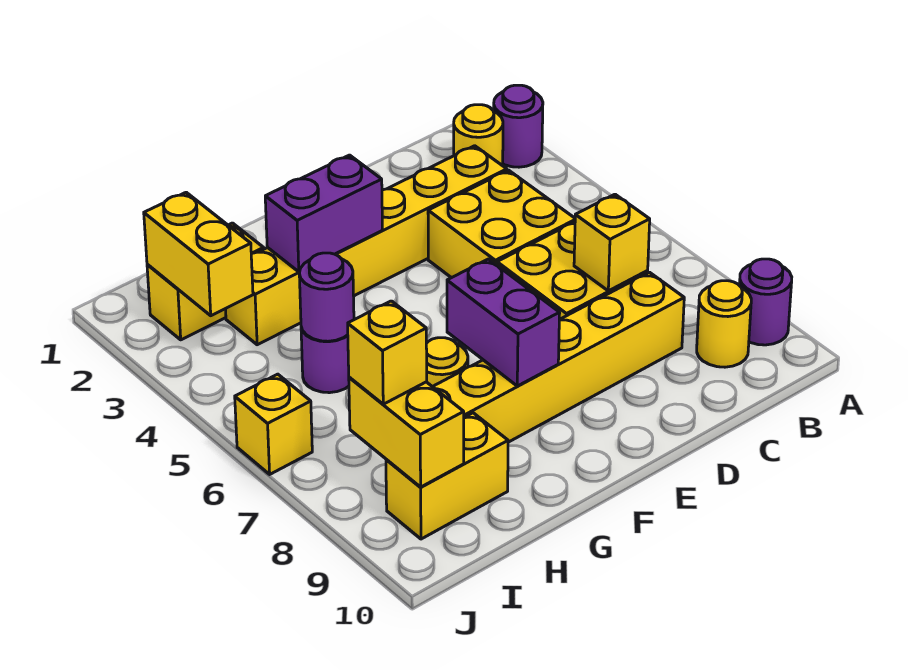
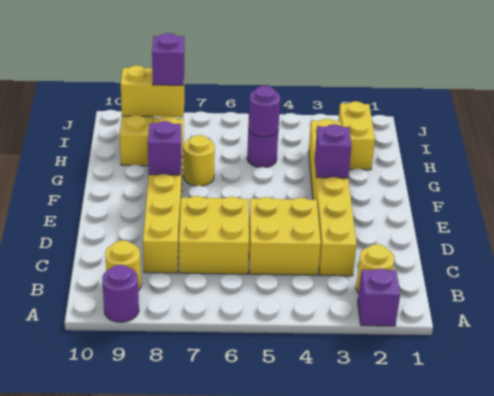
purple 1x1 round brick [494,85,543,167] -> purple 1x1 brick [358,269,400,326]
yellow 1x1 brick [574,194,650,291] -> none
purple 1x2 brick [265,155,382,272] -> purple 1x1 brick [315,124,352,178]
purple 1x2 brick [447,259,560,386] -> purple 1x1 brick [148,121,182,175]
yellow 1x2 brick [144,192,253,316] -> none
yellow 1x1 brick [348,301,427,404] -> purple 1x1 brick [152,33,184,85]
yellow 1x1 brick [235,374,312,474] -> none

